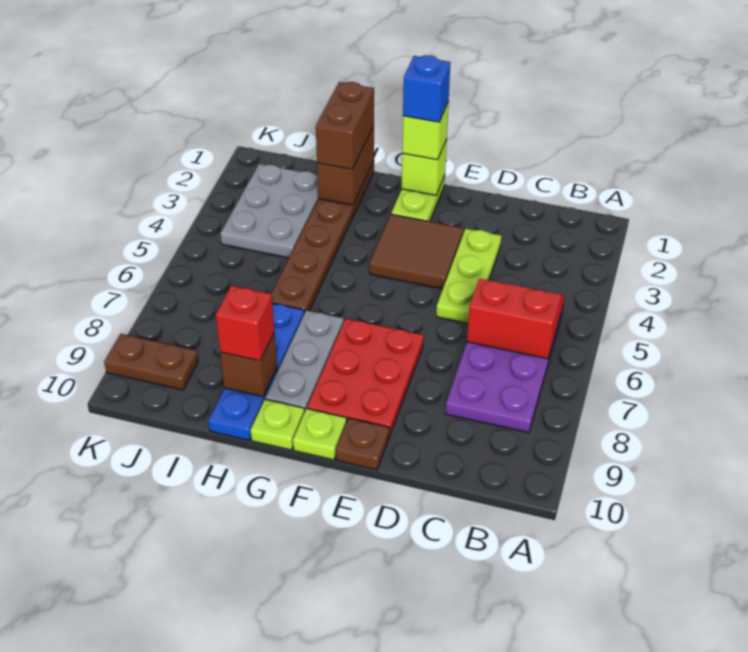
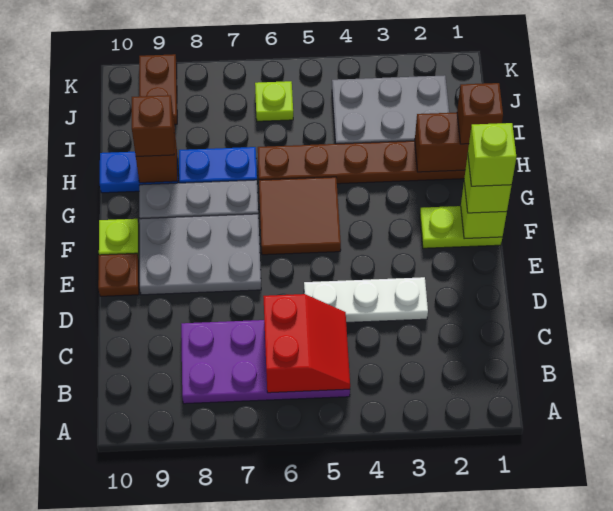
lime 1x3 plate [436,229,501,323] -> white 1x3 plate [304,277,428,323]
brown 2x2 tile [370,214,464,289] -> brown 2x2 tile moved to [259,177,341,255]
red 2x3 plate [307,319,424,436] -> grey 2x3 plate [139,214,261,295]
blue 1x1 brick [403,55,450,122] -> lime 1x1 brick [468,123,516,186]
lime 1x1 plate [251,399,305,450] -> lime 1x1 plate moved to [255,81,293,121]
brown 1x2 brick [316,82,374,169] -> brown 1x1 brick [457,83,503,144]
red 1x1 brick [216,286,274,361] -> brown 1x1 brick [132,95,174,156]

